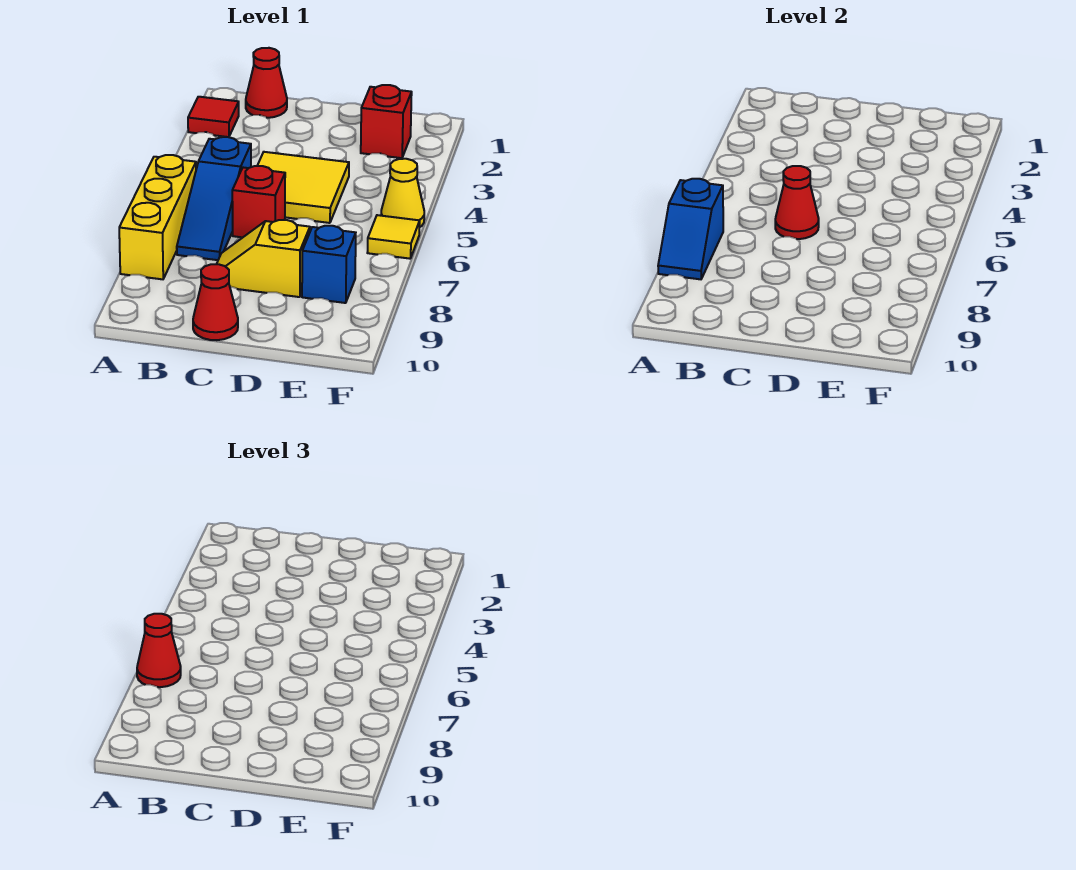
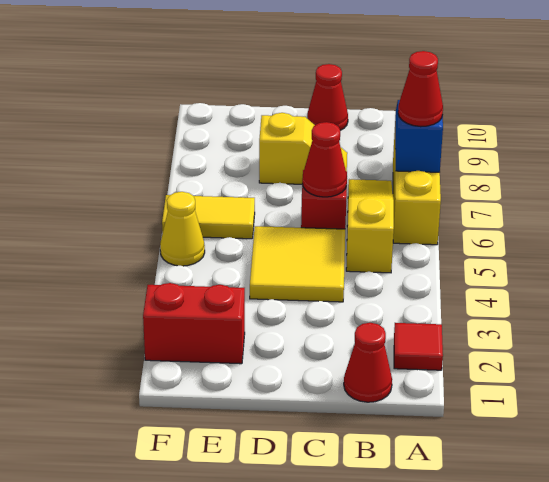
blue 1x3 slope [177,137,251,260] -> yellow 1x3 slope [346,179,394,273]
red 1x1 brick [361,85,412,158] -> red 1x2 brick [143,283,245,364]
blue 1x1 brick [302,226,356,303] -> none
yellow 1x1 tile [367,215,420,259] -> yellow 1x2 tile [162,195,255,239]

